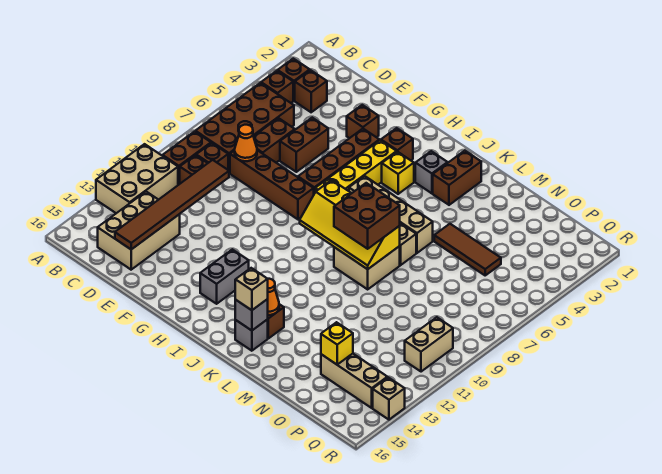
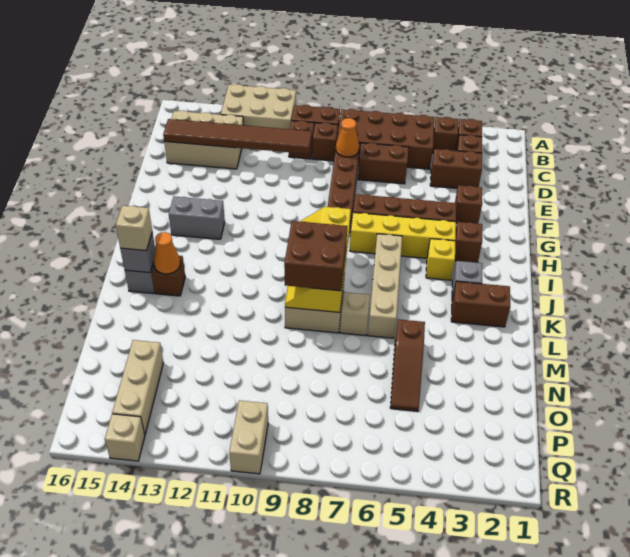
brown 1x2 brick [280,118,328,172] -> brown 1x2 brick moved to [430,149,482,188]
brown 1x3 tile [434,224,501,275] -> brown 1x3 slope [390,319,425,411]
yellow 1x1 brick [321,322,353,364] -> none
tan 1x2 brick [405,317,453,372] -> tan 1x2 brick turned to [229,400,268,474]

